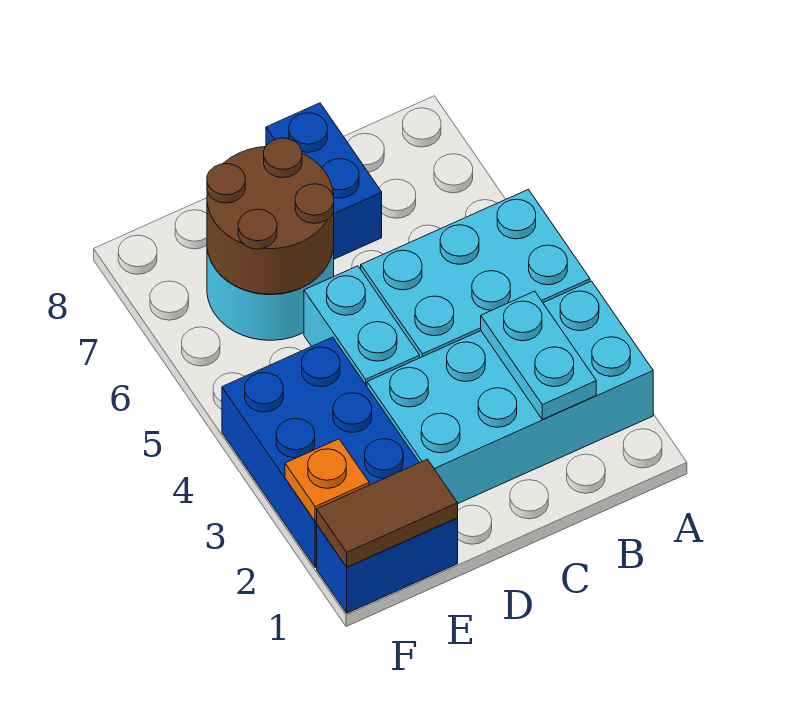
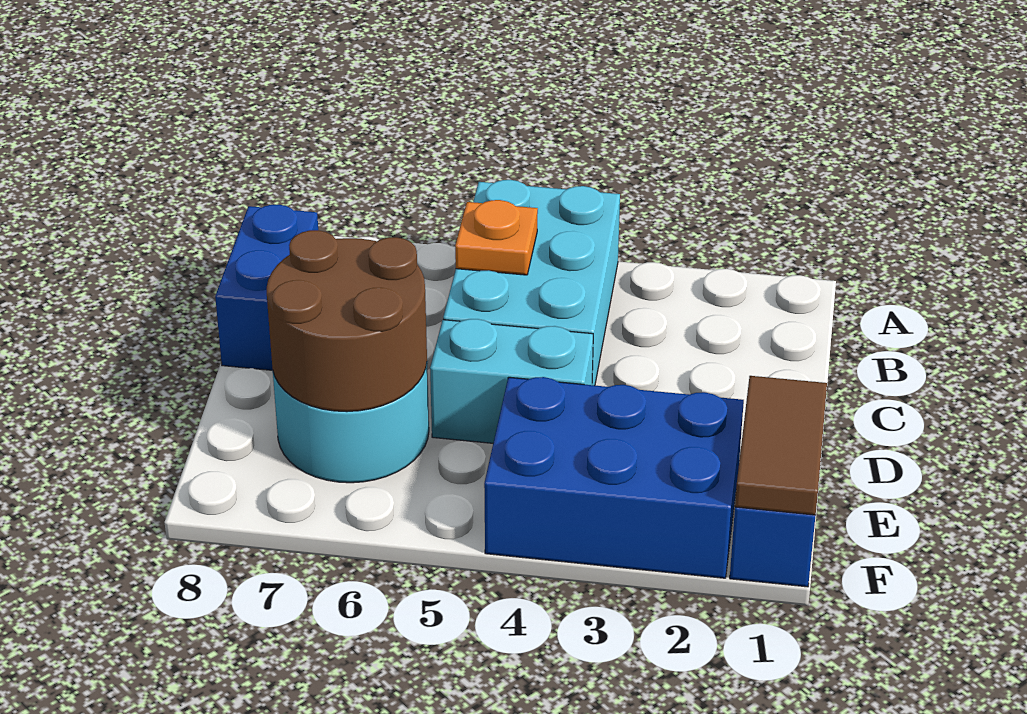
cyan 2x4 brick [367,281,653,503] -> none
cyan 1x2 plate [481,291,596,420] -> none
blue 1x2 brick [266,103,382,259] -> blue 1x2 brick turned to [215,205,318,370]
orange 1x1 plate [285,439,369,521] -> orange 1x1 plate moved to [455,200,538,275]

